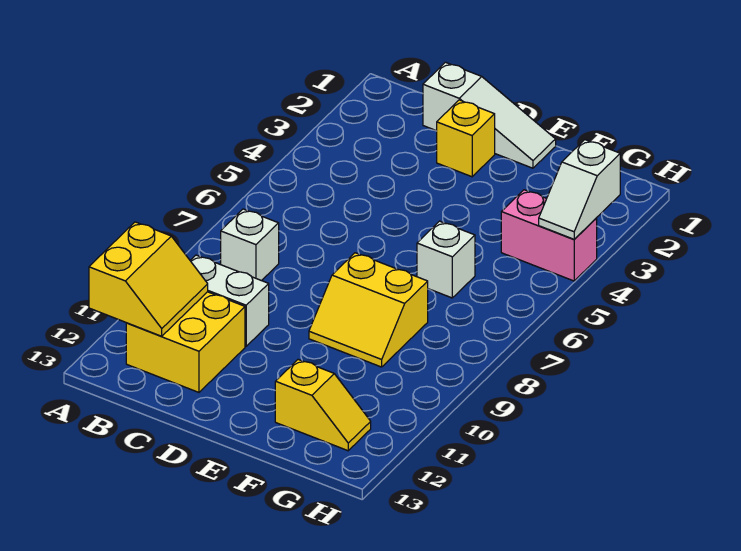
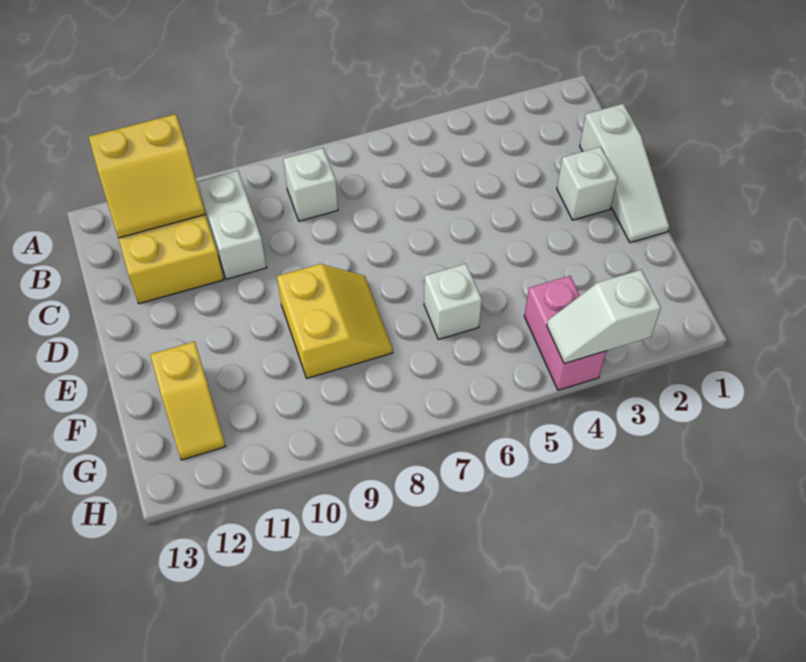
yellow 1x1 brick [437,100,495,177] -> white 1x1 brick [557,147,618,220]
yellow 2x2 slope [309,253,428,367] -> yellow 2x2 slope turned to [277,264,393,378]

